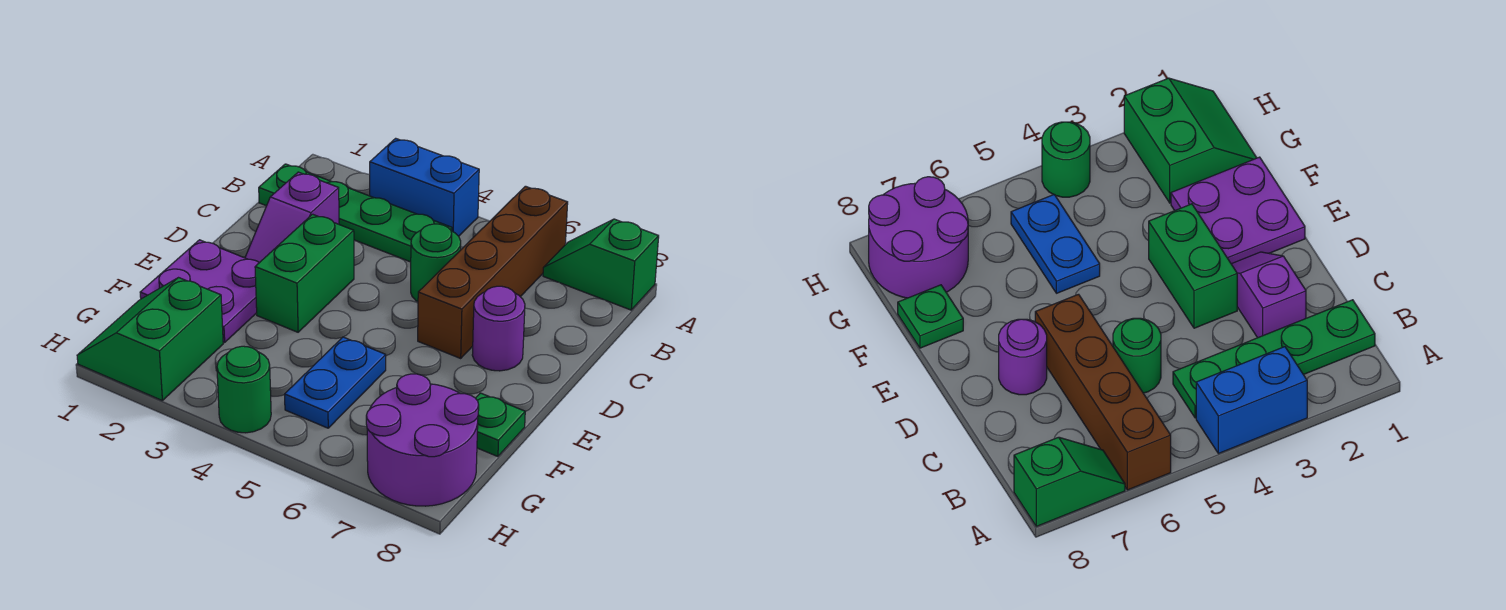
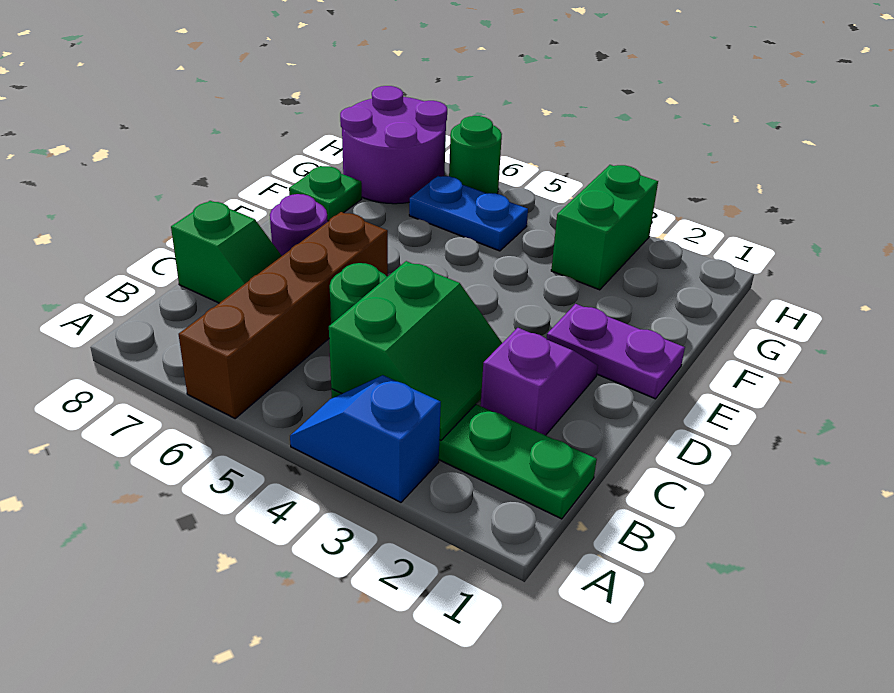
blue 1x2 brick [370,138,479,236] -> blue 1x2 slope [290,375,441,502]
green 1x2 slope [543,219,659,310] -> green 1x2 slope moved to [171,201,282,303]
green 1x2 brick [255,214,354,332] -> green 1x2 brick moved to [551,165,658,290]
purple 2x2 plate [140,240,259,343] -> purple 1x2 plate [547,304,685,399]
blue 1x2 plate [285,337,386,428] -> blue 1x2 plate turned to [409,176,528,251]
green 2x2 slope [77,278,223,400] -> green 2x2 slope moved to [329,261,502,440]
green 1x1 round brick [217,346,271,433] -> green 1x1 round brick moved to [449,116,502,194]

